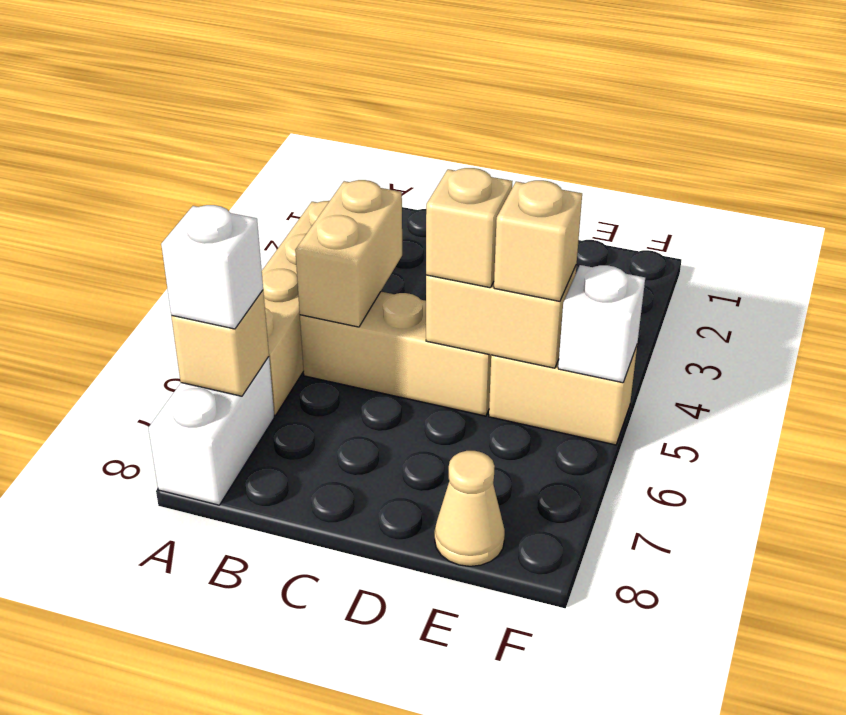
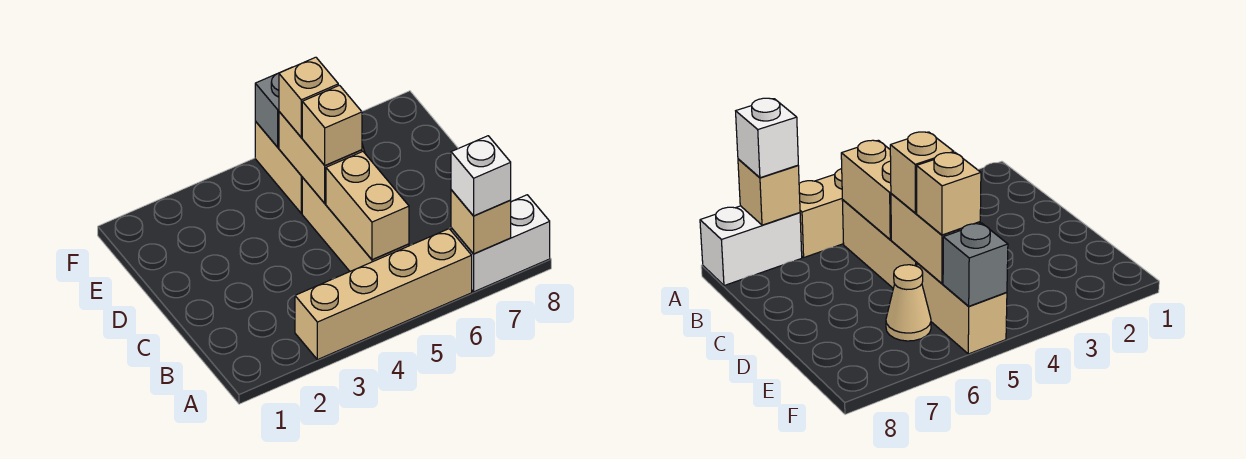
tan 1x2 brick [295,180,402,327] -> tan 1x2 brick turned to [326,152,409,260]
tan 1x1 cone [435,451,505,566] -> tan 1x1 cone moved to [886,265,931,341]
white 1x1 brick [558,265,645,383] -> grey 1x1 brick [255,73,279,147]

